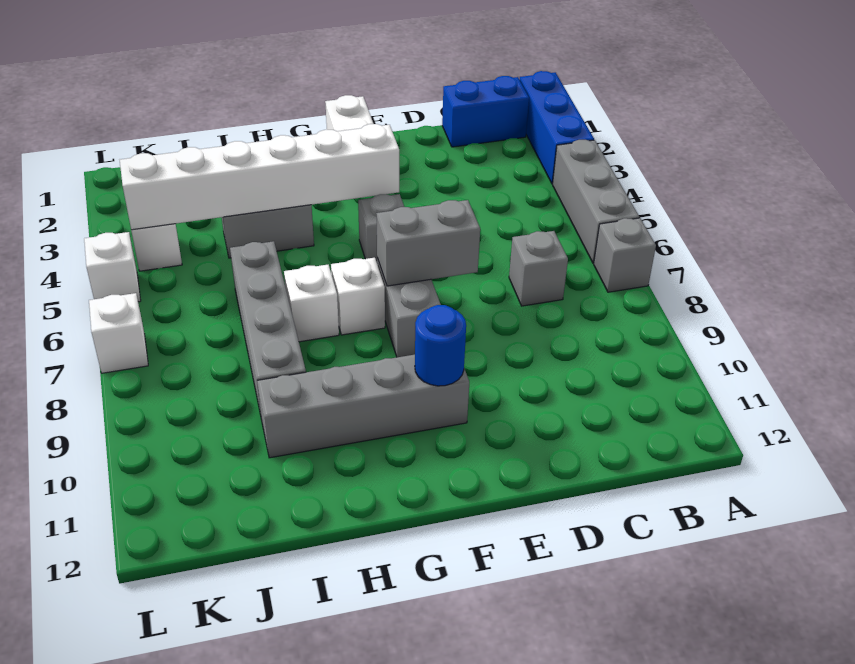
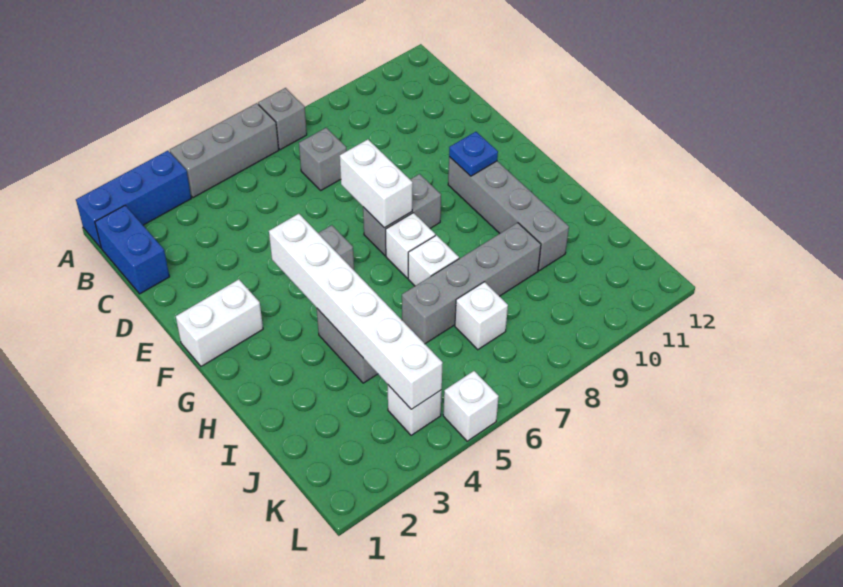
grey 1x2 brick [376,200,480,286] -> white 1x2 brick [340,139,413,228]
blue 1x1 round brick [415,305,466,386] -> blue 1x1 plate [449,132,498,176]
white 1x1 brick [89,293,148,373] -> white 1x1 brick moved to [455,282,508,350]

